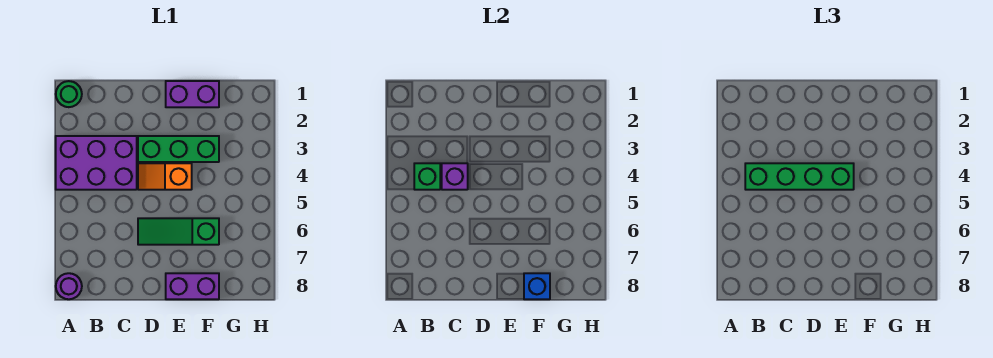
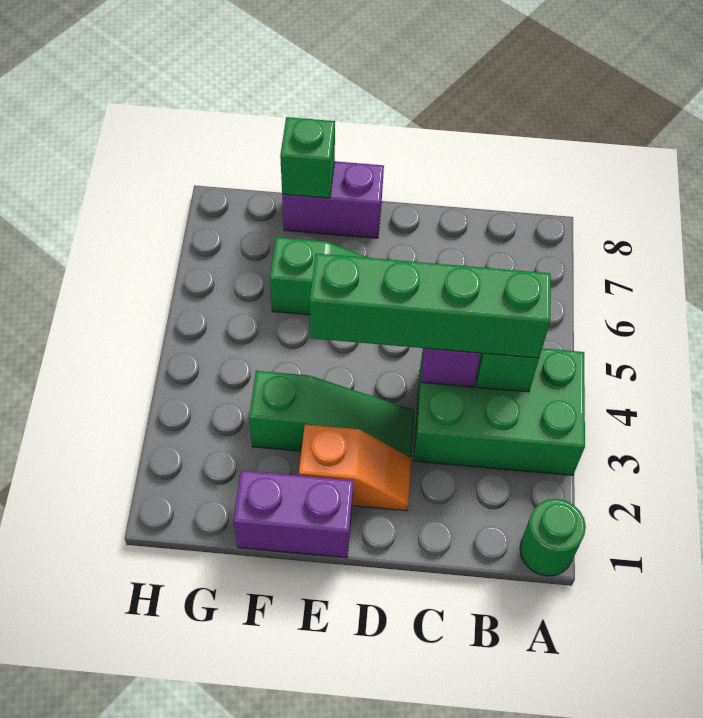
purple 2x3 brick [56,136,137,190] -> green 2x3 brick [413,348,585,475]
purple 1x1 round brick [56,273,82,299] -> none
green 1x3 brick [138,136,219,162] -> green 1x3 slope [249,371,415,458]
orange 1x2 slope [138,163,192,190] -> orange 1x2 slope moved to [299,424,411,511]
blue 1x1 brick [524,273,550,299] -> green 1x1 brick [280,117,335,198]

